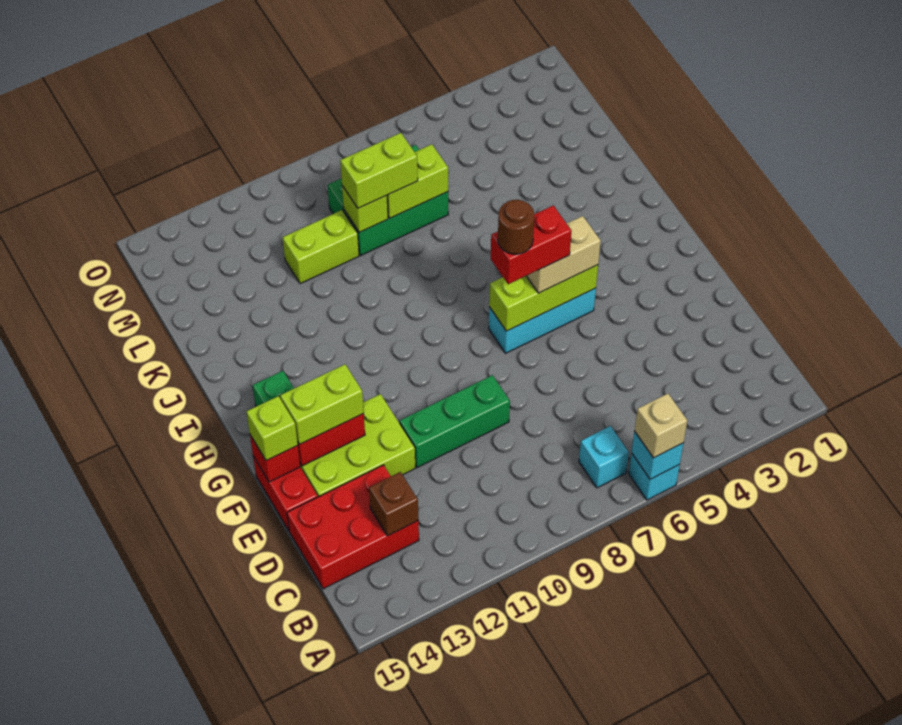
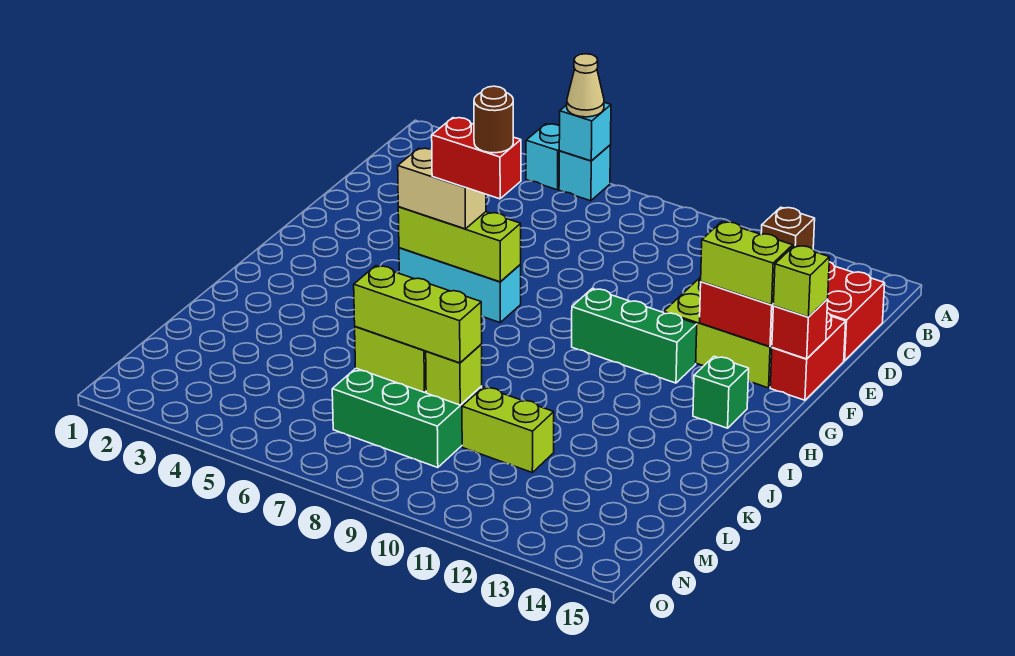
tan 1x1 brick [635,394,687,458] -> tan 1x1 cone [567,54,604,117]
cyan 1x1 brick [579,426,629,488] -> cyan 1x1 brick moved to [526,124,560,190]
green 1x3 brick [400,375,510,468] -> green 1x3 brick moved to [572,289,697,383]
lime 1x2 brick [340,133,418,208] -> lime 1x3 brick [354,266,482,363]

